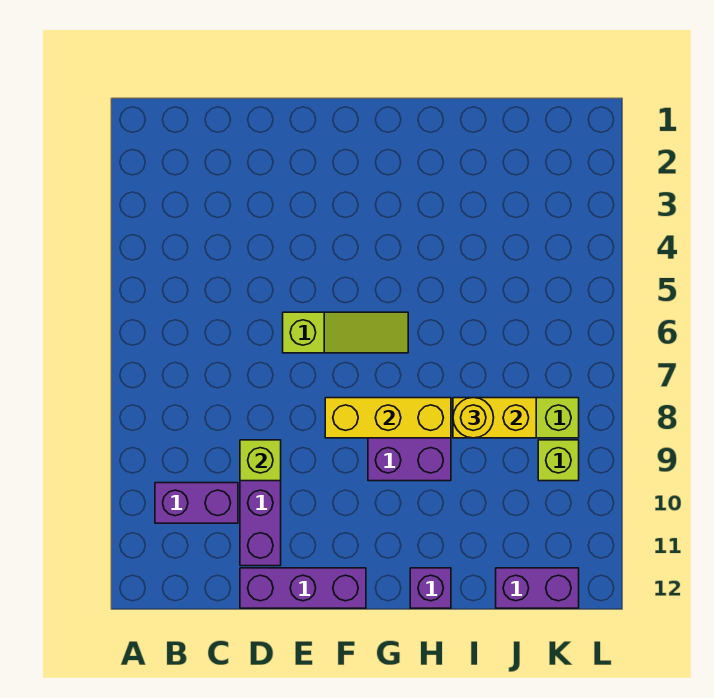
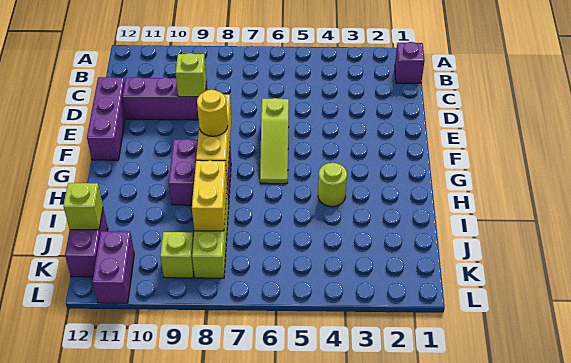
purple 1x2 brick [155,483,238,523] -> purple 1x2 brick moved to [92,231,134,303]
none -> lime 1x1 round brick [318,163,347,207]
purple 1x1 brick [410,568,451,608] -> purple 1x1 brick moved to [395,42,425,83]
yellow 1x1 round brick [453,398,494,438] -> yellow 1x1 round brick moved to [197,90,228,136]
none -> lime 1x1 brick [64,183,103,230]

